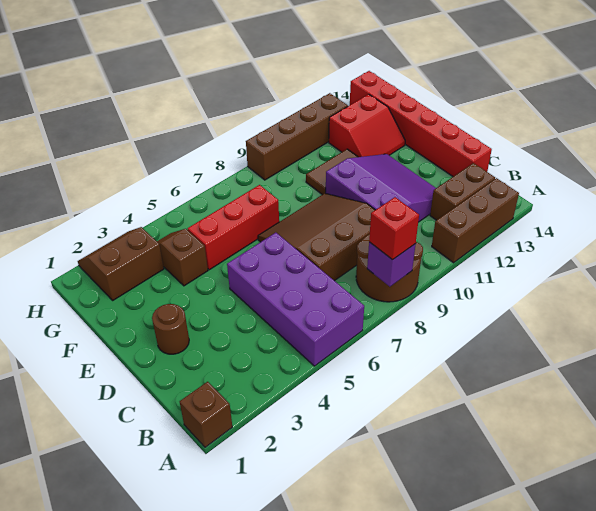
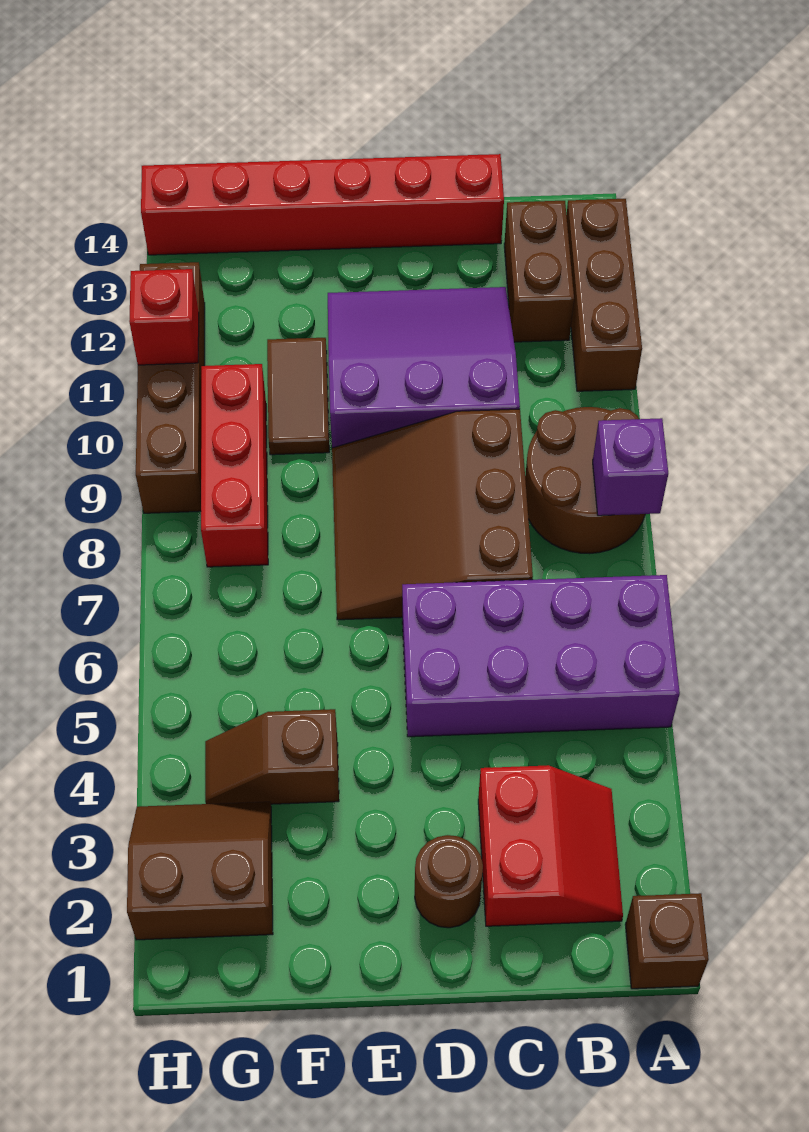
red 1x1 brick [369,197,419,260] -> red 1x1 brick moved to [129,269,199,365]
red 1x3 brick [188,185,279,270] -> red 1x3 brick moved to [201,364,268,567]
red 2x2 slope [329,94,405,157] -> red 2x2 slope moved to [478,765,623,926]
brown 2x2 slope [78,227,164,300] -> brown 2x2 slope turned to [127,802,273,940]

